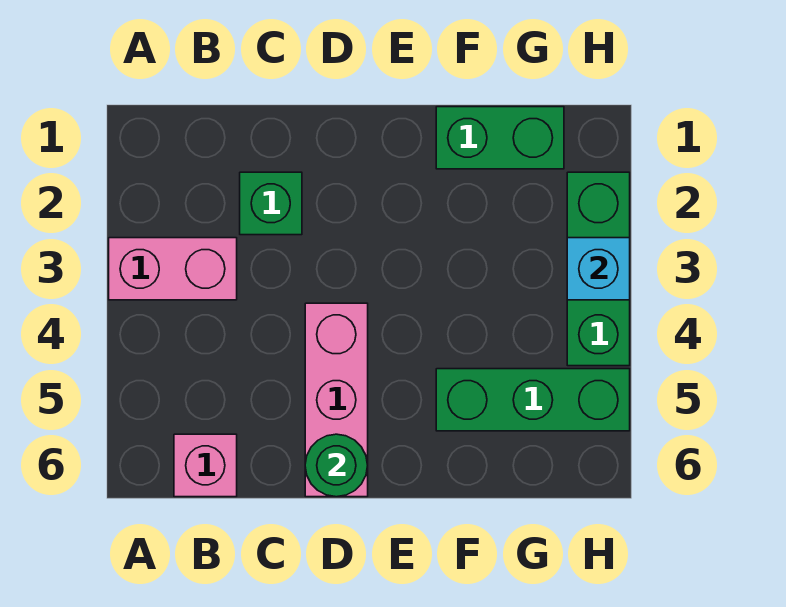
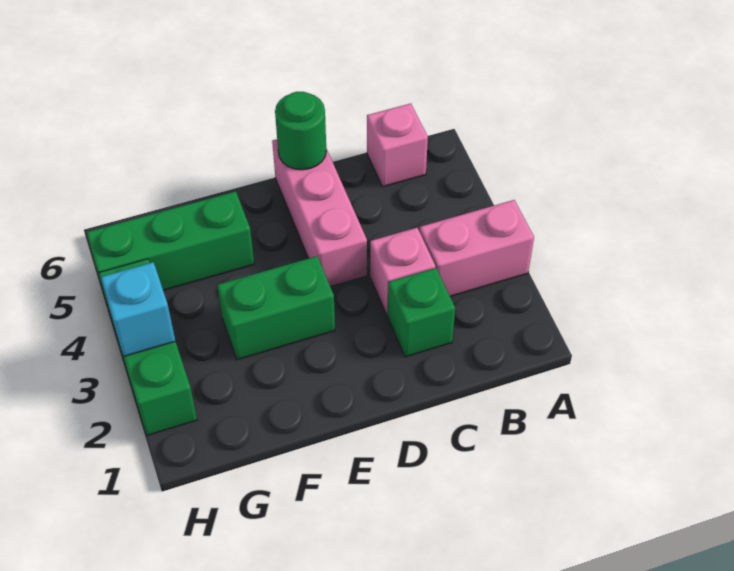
none -> pink 1x1 brick [370,228,435,315]
green 1x2 brick [436,107,564,169] -> green 1x2 brick moved to [217,256,335,360]

